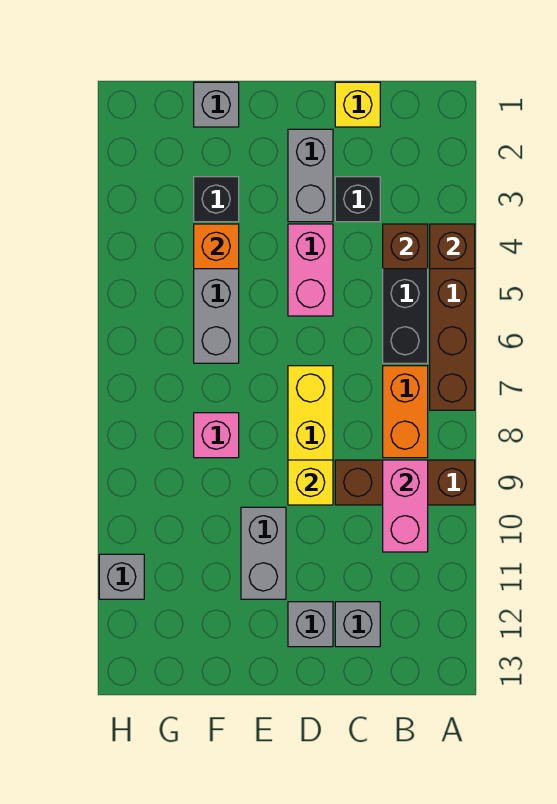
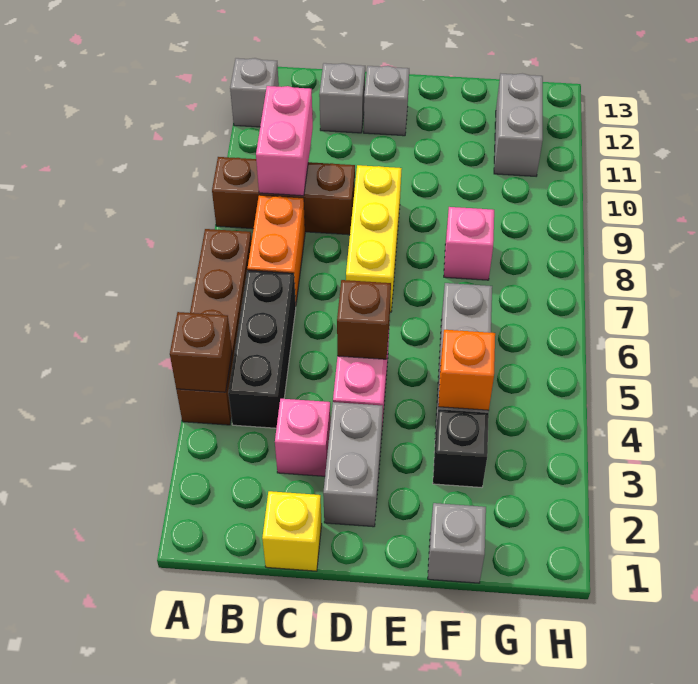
brown 1x1 brick [383,224,428,269] -> brown 1x1 brick moved to [337,280,391,359]
black 1x1 brick [335,177,380,222] -> pink 1x1 brick [275,399,331,476]
yellow 1x1 brick [288,460,333,505] -> none
grey 1x2 brick [241,507,286,599] -> grey 1x2 brick moved to [494,73,543,176]
grey 1x1 brick [99,554,144,599] -> grey 1x1 brick moved to [230,58,279,127]

